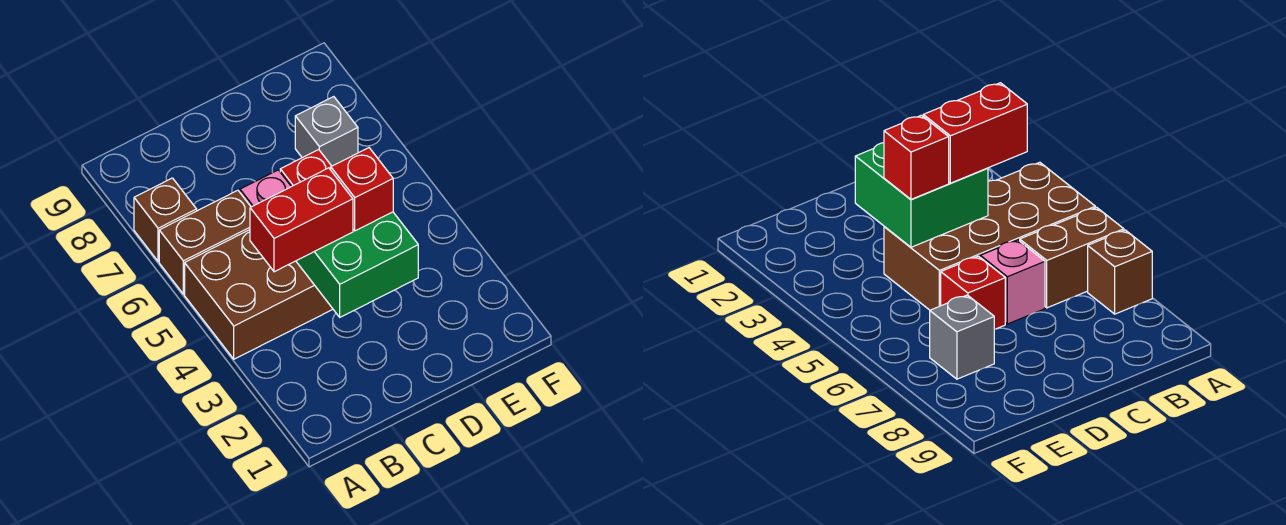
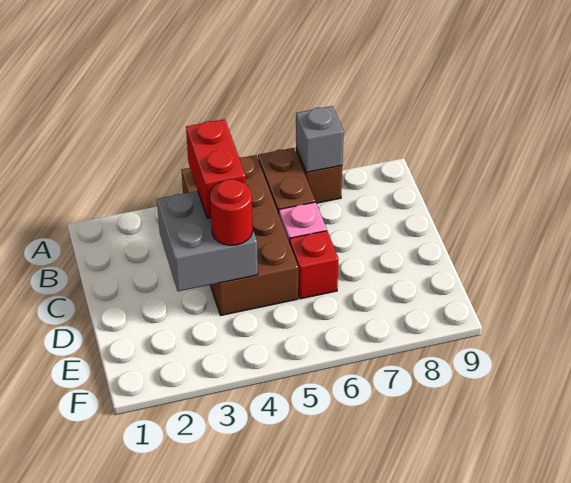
green 2x2 brick [296,212,418,317] -> grey 2x2 brick [157,191,258,291]
red 1x1 brick [331,148,393,231] -> red 1x1 round brick [210,179,253,245]
grey 1x1 brick [295,97,358,166] -> grey 1x1 brick moved to [296,106,344,172]

